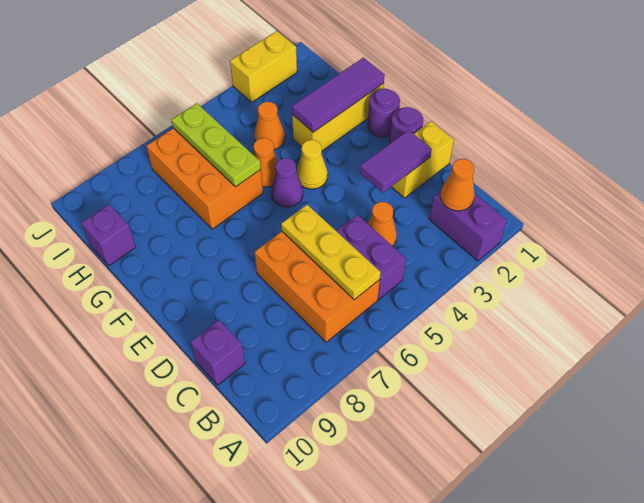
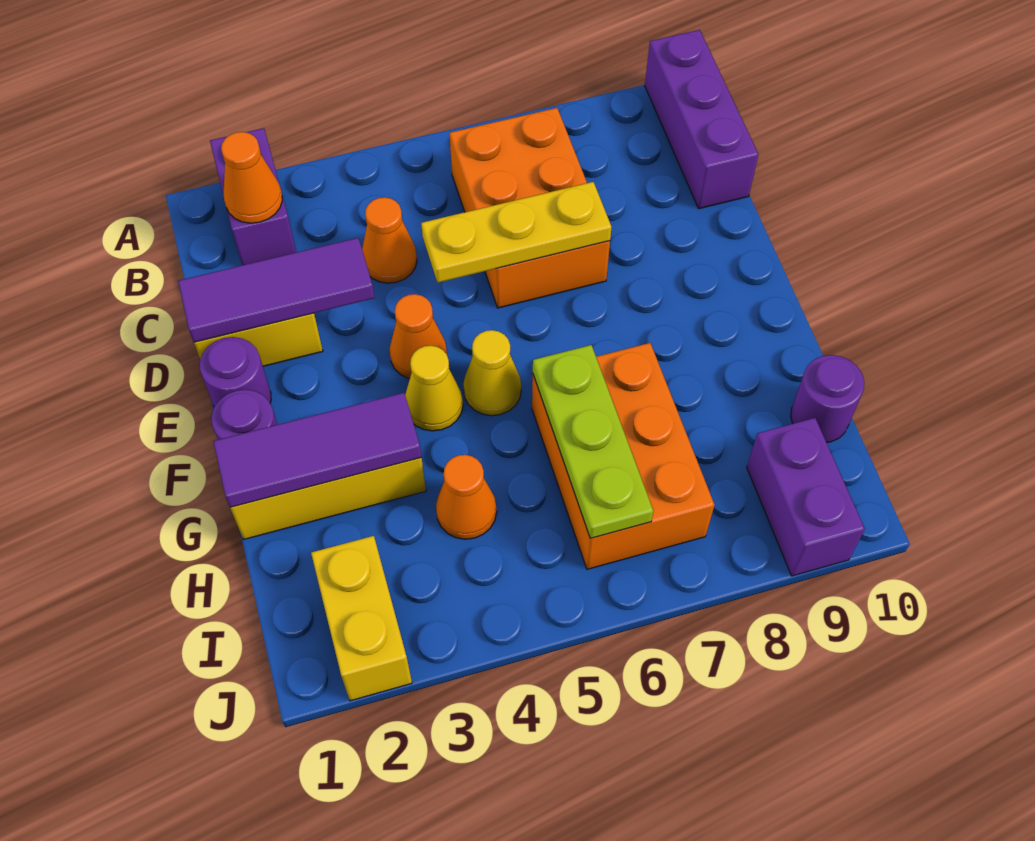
purple 1x2 brick [336,215,406,299] -> purple 1x2 brick moved to [747,418,865,576]
yellow 1x3 plate [281,205,381,300] -> yellow 1x3 plate turned to [421,182,611,283]
purple 1x1 brick [190,320,245,385] -> purple 1x3 brick [645,30,758,209]
purple 1x2 tile [360,130,432,193] -> purple 1x3 tile [178,238,375,342]
purple 1x1 cone [271,158,303,207] -> yellow 1x1 cone [463,330,521,416]
orange 1x1 cone [254,138,278,187] -> orange 1x1 cone moved to [389,294,447,379]
purple 1x1 brick [81,204,136,266] -> purple 1x1 round brick [791,355,864,442]
yellow 1x2 brick [230,31,297,102] -> yellow 1x2 brick turned to [311,536,412,701]

